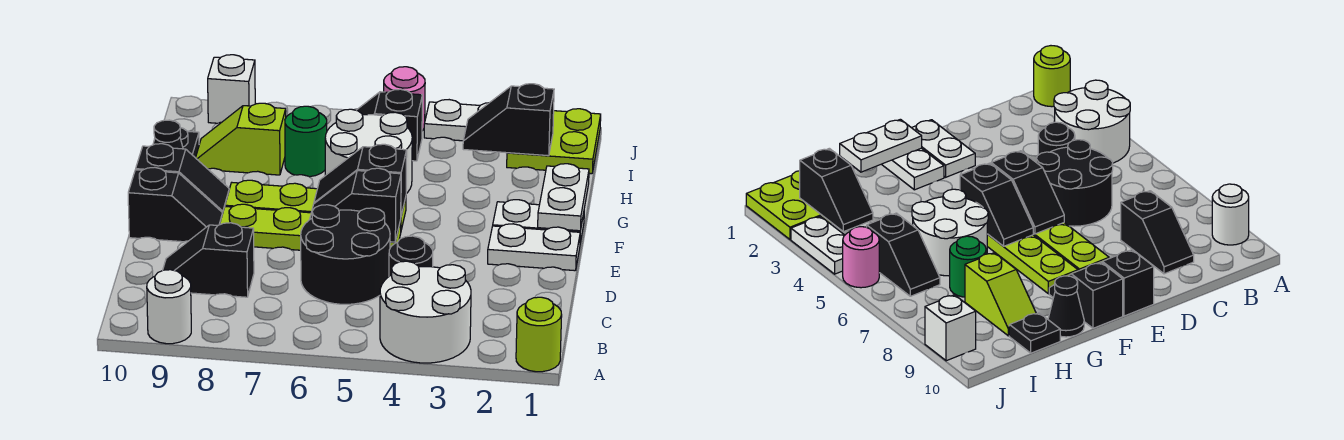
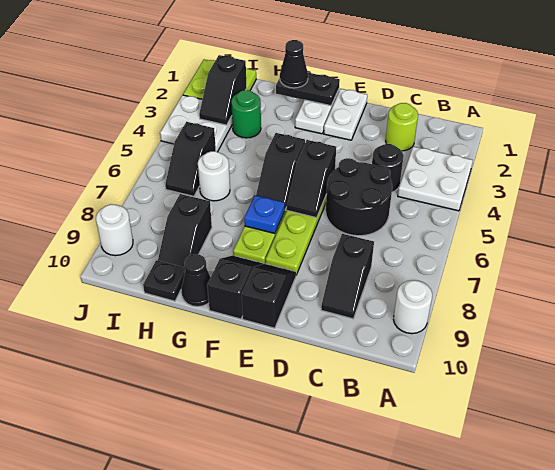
lime 1x1 round brick [516,297,562,372] -> lime 1x1 round brick moved to [386,103,418,151]
white 2x2 round brick [380,261,471,363] -> white 2x2 plate [398,147,473,211]
white 1x2 plate [538,164,589,231] -> black 1x2 plate [276,73,340,106]
none -> blue 1x1 plate [244,195,285,234]
none -> black 1x1 cone [280,40,308,88]
white 2x2 round brick [325,109,412,194] -> white 1x1 round brick [198,151,230,201]
green 1x1 round brick [285,106,327,177] -> green 1x1 round brick moved to [231,90,261,138]
lime 1x2 slope [196,103,286,175] -> black 1x2 slope [158,194,212,268]
white 1x2 plate [424,100,488,141] -> white 2x2 plate [160,95,232,152]
pink 1x1 round brick [384,67,425,131] -> none
white 1x1 brick [208,55,255,123] -> white 1x1 round brick [96,204,133,256]

